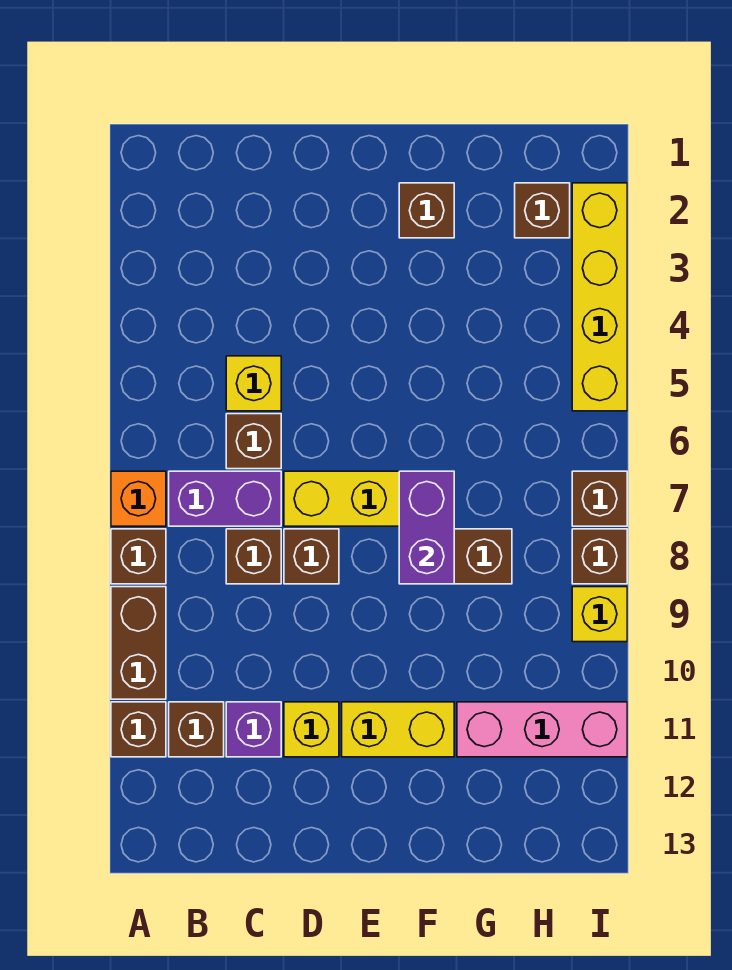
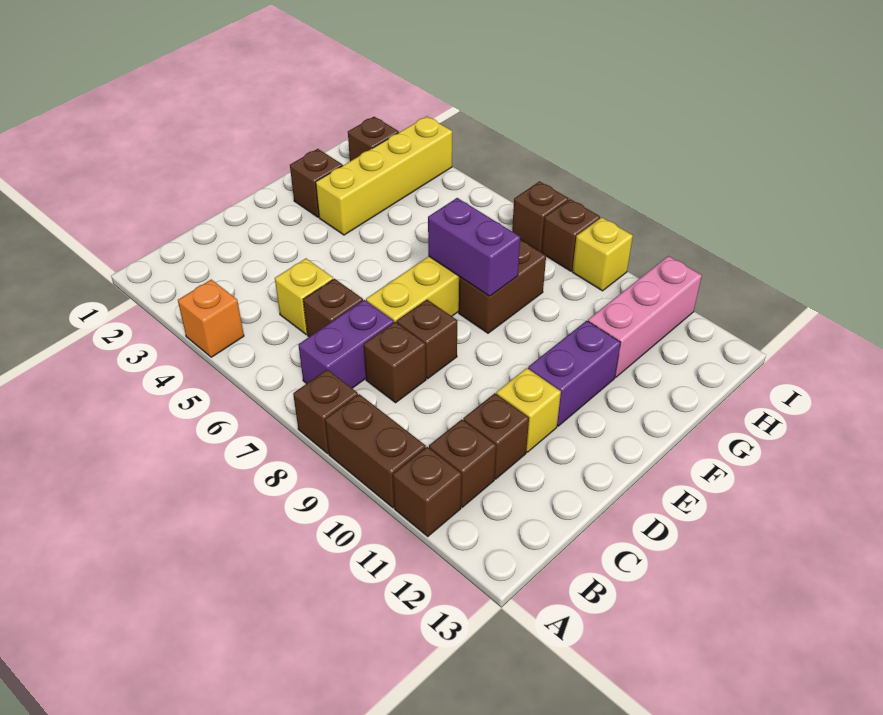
orange 1x1 brick [111,471,166,526] -> orange 1x1 brick moved to [178,280,244,357]
purple 1x1 brick [226,702,281,757] -> brown 1x1 brick [463,393,529,479]
yellow 1x2 brick [342,702,454,757] -> purple 1x2 brick [528,321,621,426]
yellow 1x4 brick [572,183,627,411] -> yellow 1x4 brick turned to [316,116,452,235]

